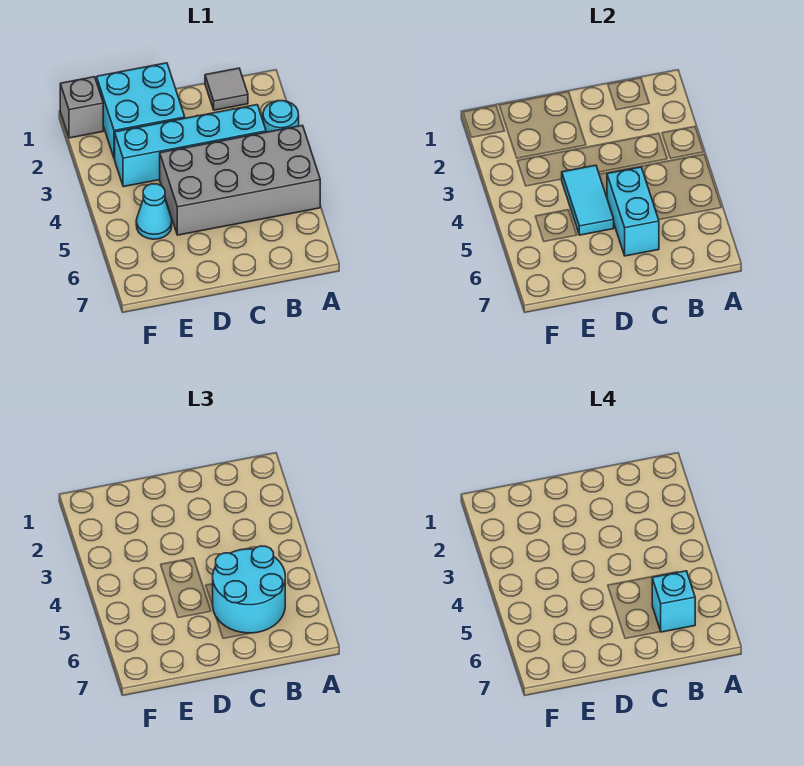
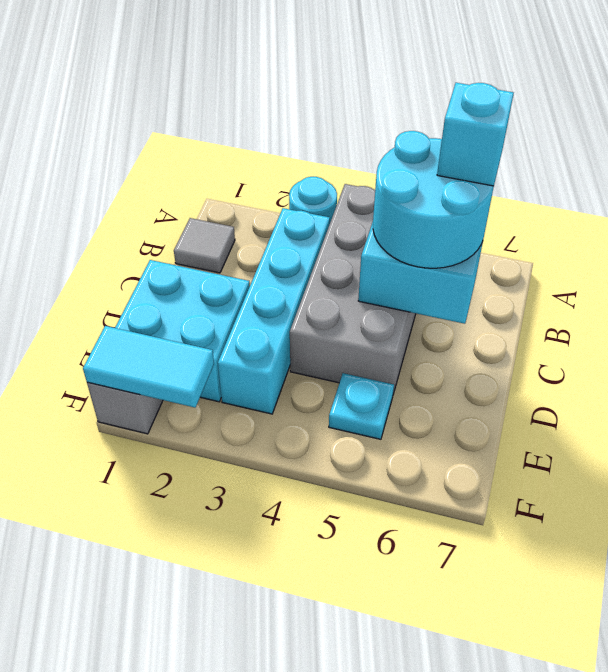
cyan 1x2 tile [562,165,614,235] -> cyan 1x2 tile moved to [83,326,214,407]
cyan 1x1 cone [136,184,172,239] -> cyan 1x1 plate [329,373,394,439]

